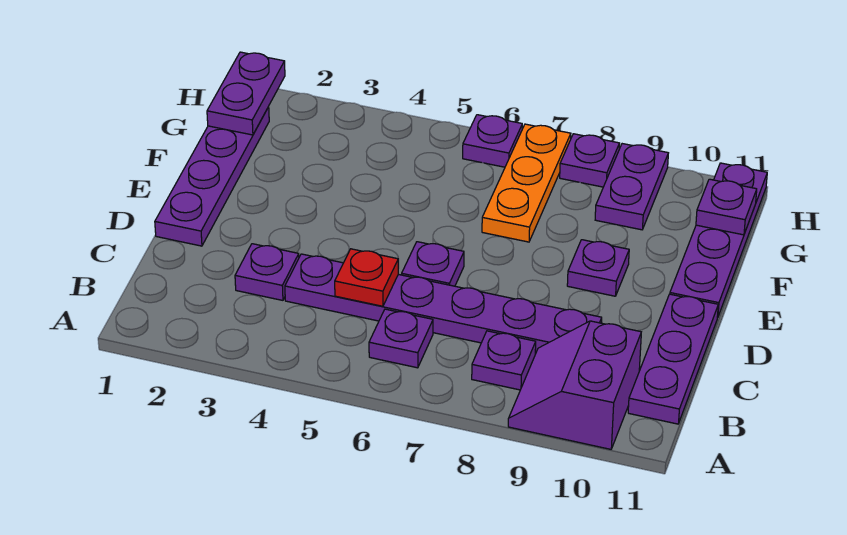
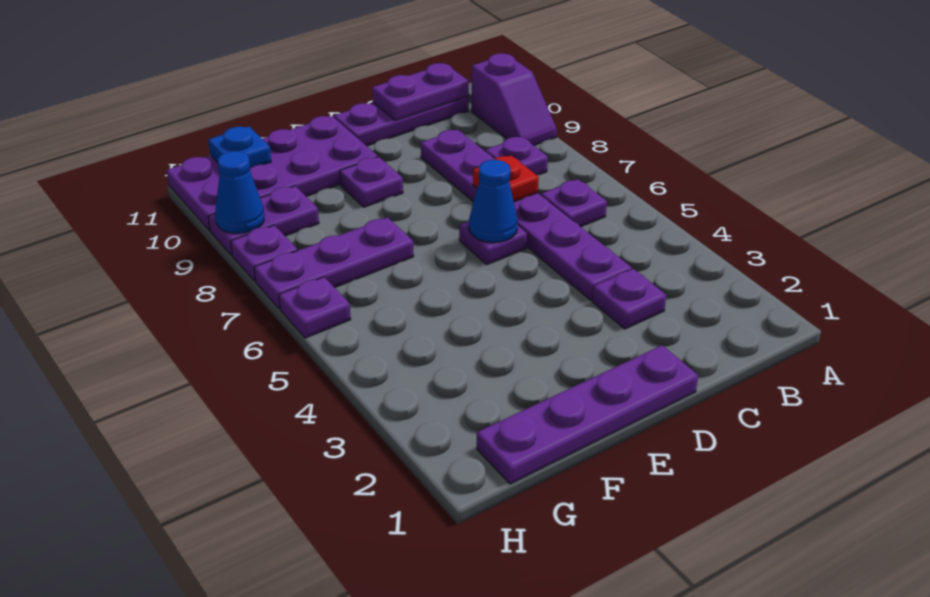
purple 2x2 slope [508,321,641,449] -> purple 1x2 slope [471,53,557,146]
red 1x1 plate [335,249,398,306] -> red 1x1 plate moved to [473,156,539,202]
none -> blue 1x1 cone [469,160,518,243]
purple 1x4 plate [670,163,767,318] -> purple 2x4 plate [167,116,378,230]
orange 1x3 plate [482,124,571,242] -> purple 1x3 plate [254,217,414,309]
purple 1x2 plate [207,52,285,135] -> purple 1x2 plate moved to [372,63,469,121]
purple 1x1 plate [696,179,757,235] -> blue 1x1 plate [208,127,271,168]
none -> blue 1x1 cone [215,151,264,233]

